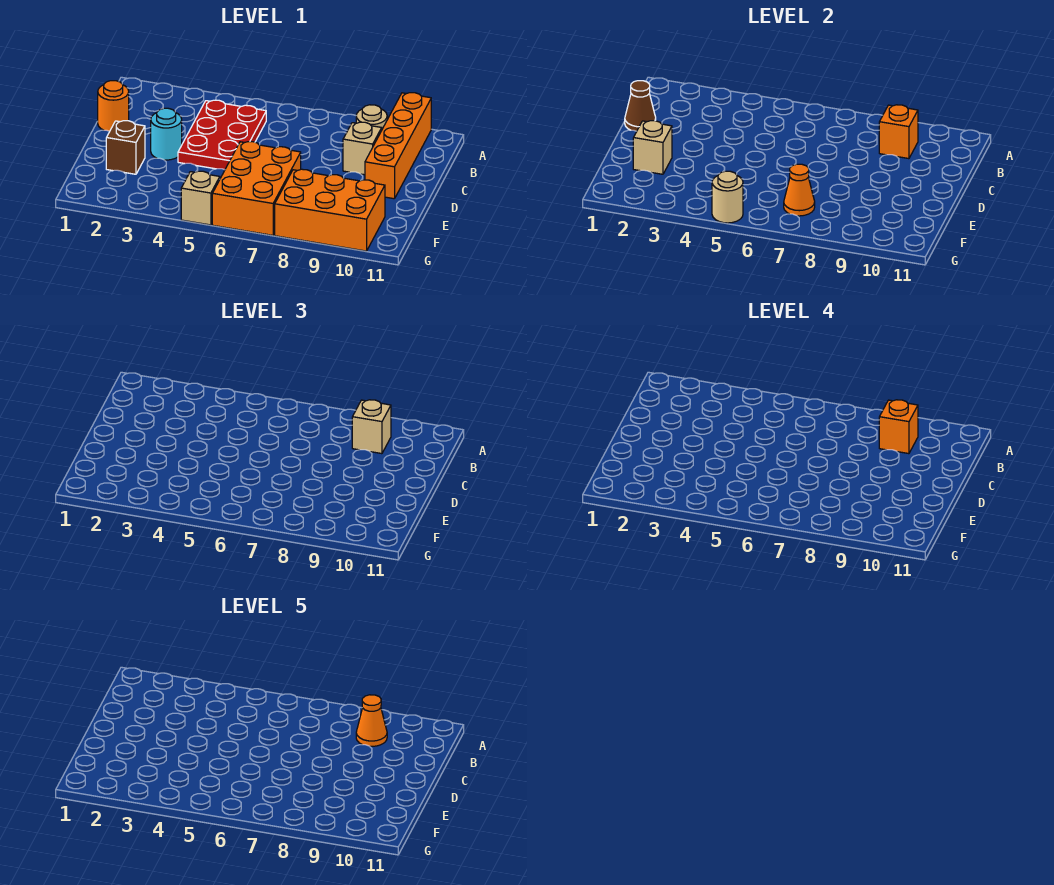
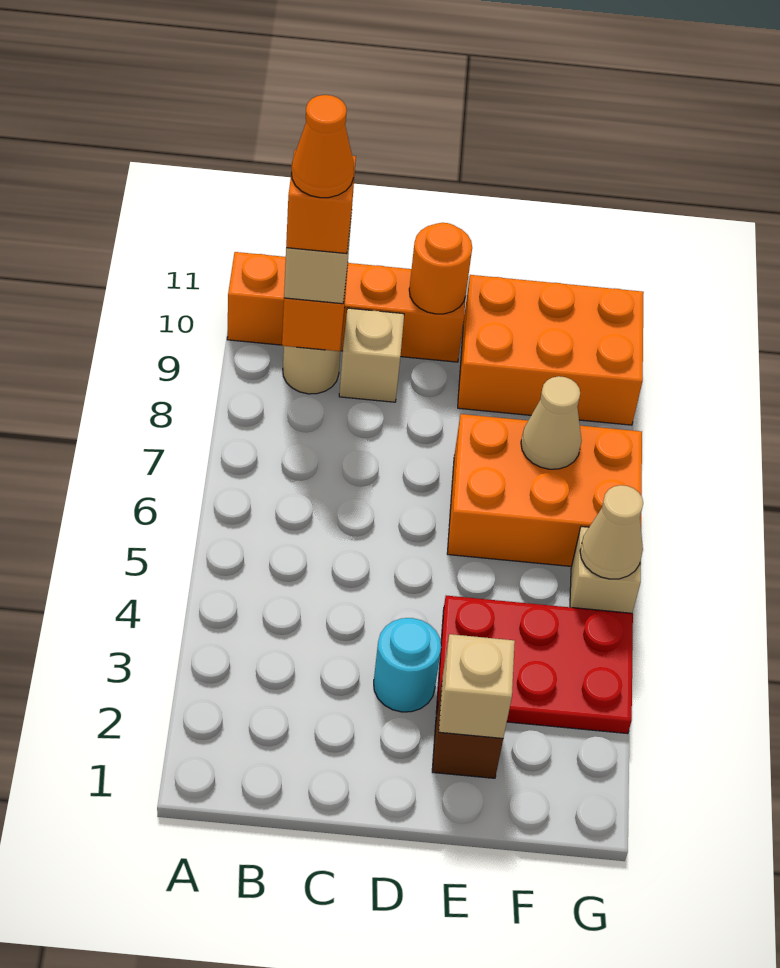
red 2x3 plate [178,100,266,170] -> red 2x3 plate moved to [436,596,633,734]
orange 1x1 round brick [98,81,129,131] -> orange 1x1 round brick moved to [409,223,472,314]
brown 1x1 cone [625,81,656,131] -> none
orange 1x1 cone [784,164,815,216] -> tan 1x1 cone [521,376,582,469]
orange 2x3 brick [275,169,385,251] -> orange 2x3 brick turned to [458,275,644,425]
tan 1x1 round brick [712,171,743,223] -> tan 1x1 cone [580,485,643,579]

